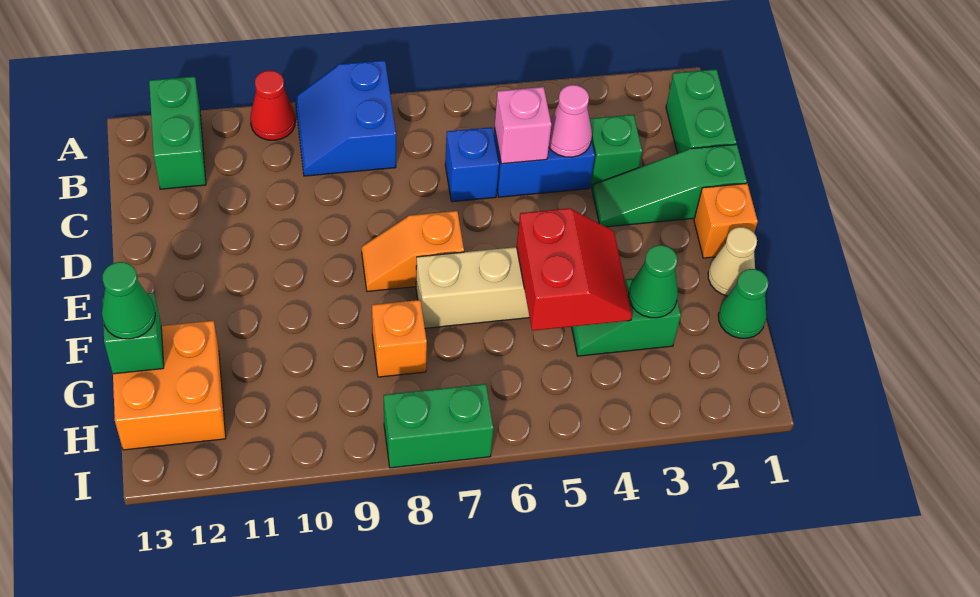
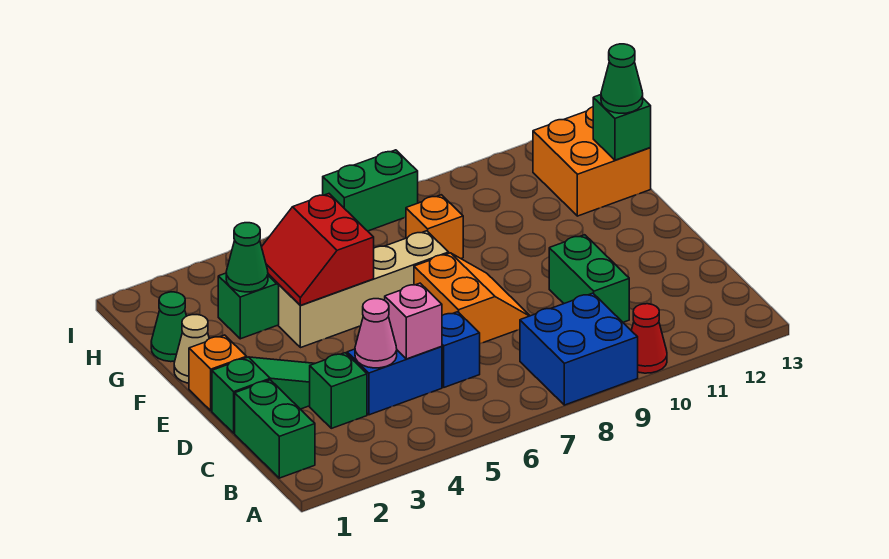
blue 2x2 slope [295,61,396,176] -> blue 2x2 brick [520,293,638,405]
green 1x2 brick [149,77,206,189] -> green 1x2 brick moved to [549,235,629,322]
orange 1x2 slope [362,211,464,291] -> orange 2x2 slope [414,253,530,344]

